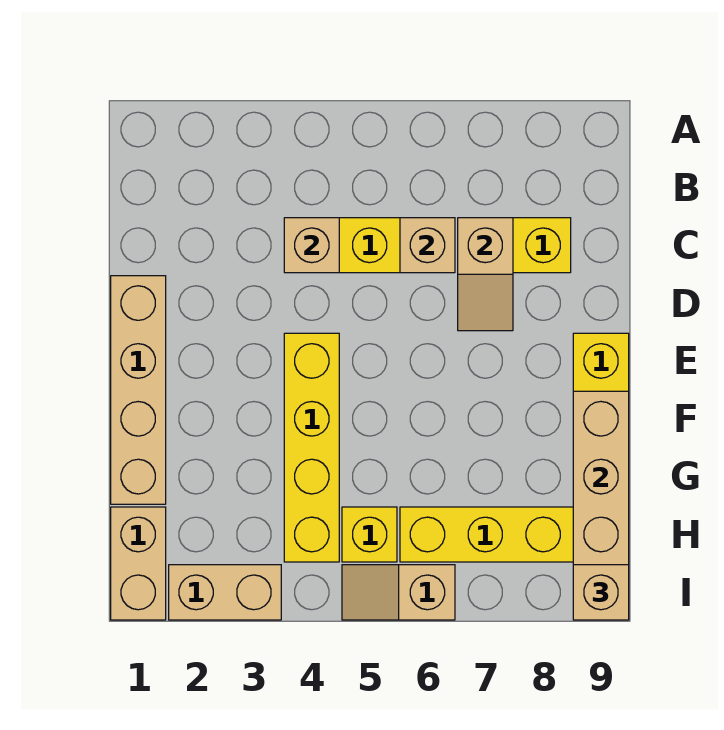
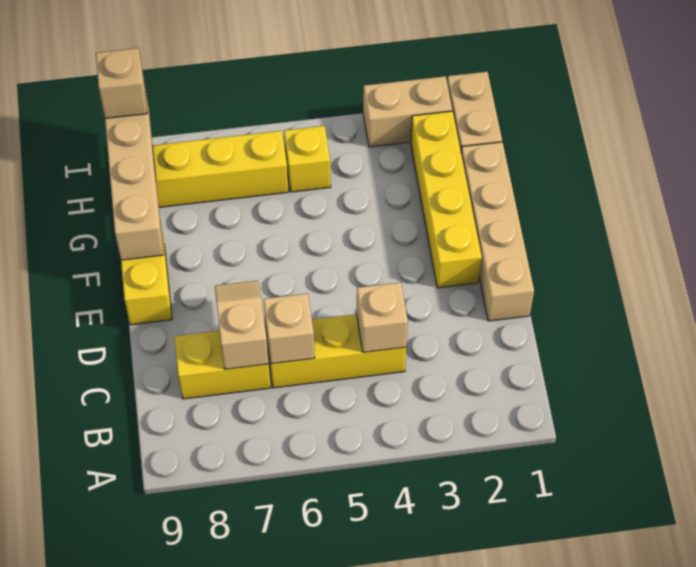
yellow 1x4 brick [284,333,339,562] -> yellow 1x4 brick moved to [411,111,482,288]
tan 1x2 slope [342,565,455,620] -> none

